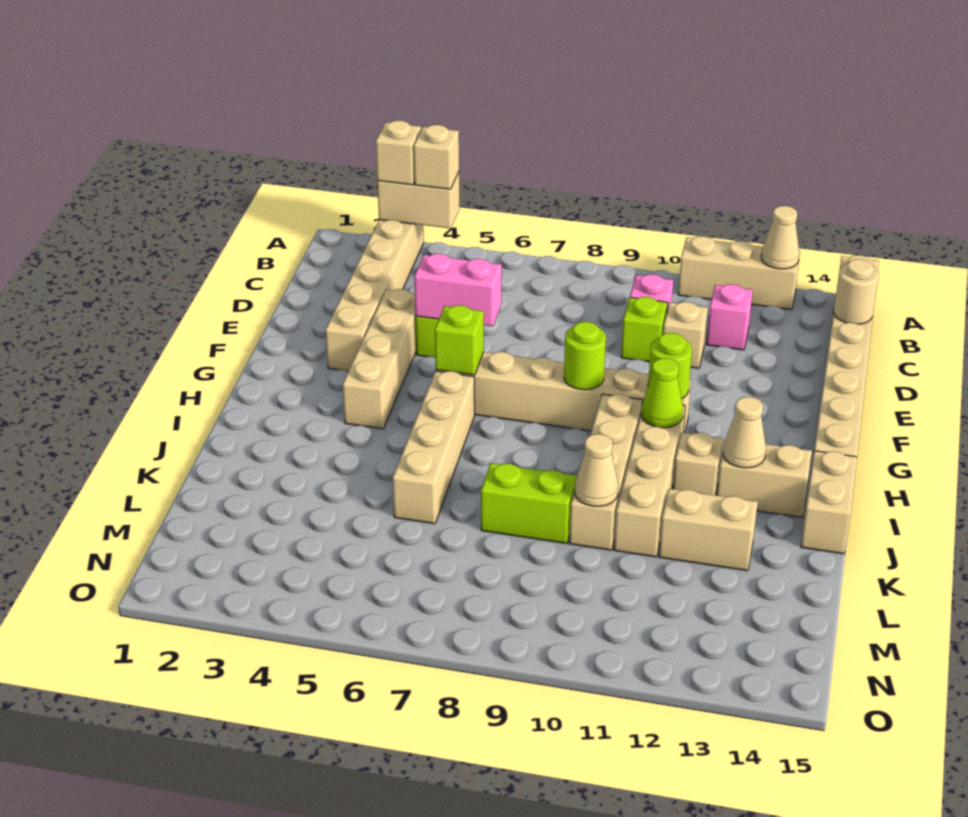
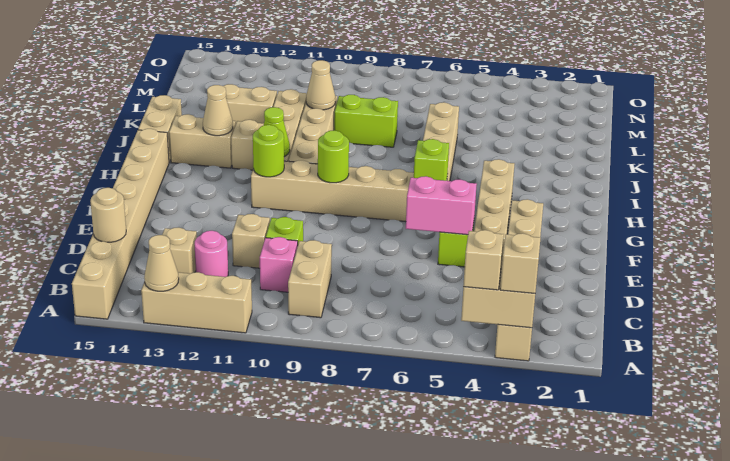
none -> tan 1x2 brick [288,240,332,318]
pink 1x1 brick [707,284,753,350] -> pink 1x1 round brick [195,231,228,277]
none -> tan 1x1 brick [162,227,197,274]

